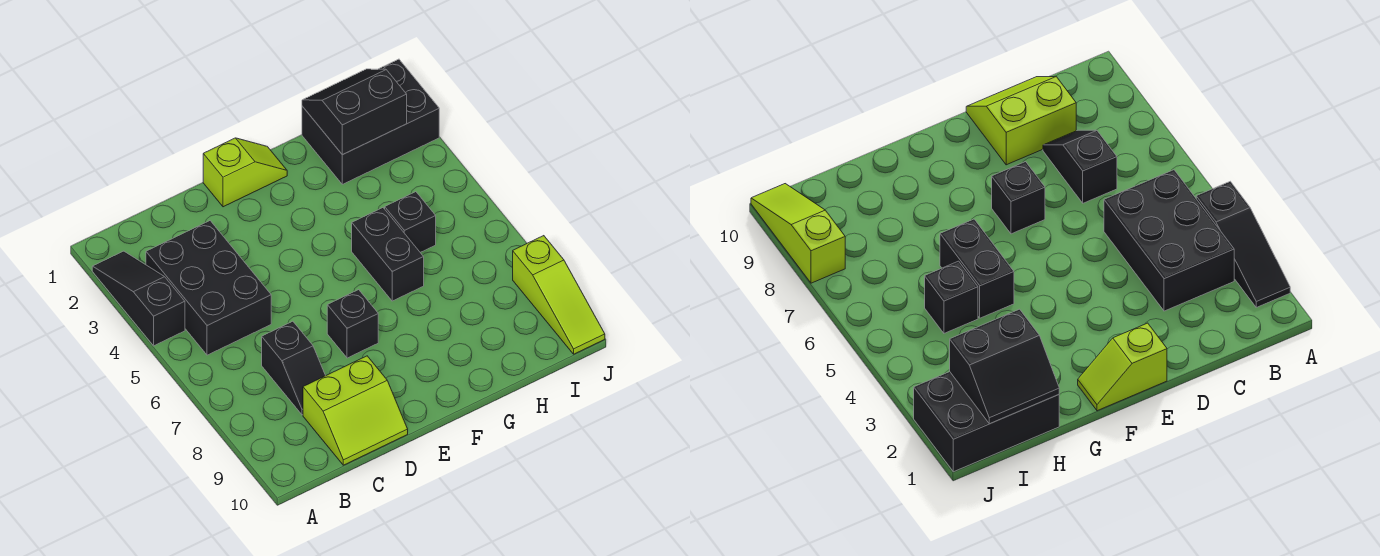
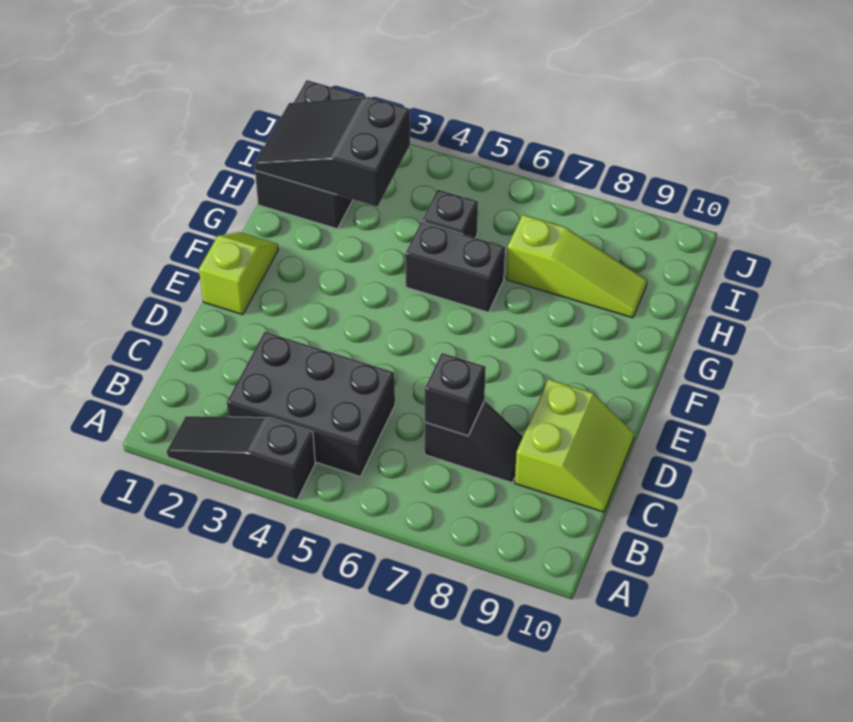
black 1x1 brick [327,290,378,358] -> black 1x1 brick moved to [425,353,486,436]
black 2x2 slope [302,69,407,155] -> black 2x3 slope [254,97,410,207]
lime 1x3 slope [513,236,605,354] -> lime 1x3 slope moved to [506,215,647,318]

